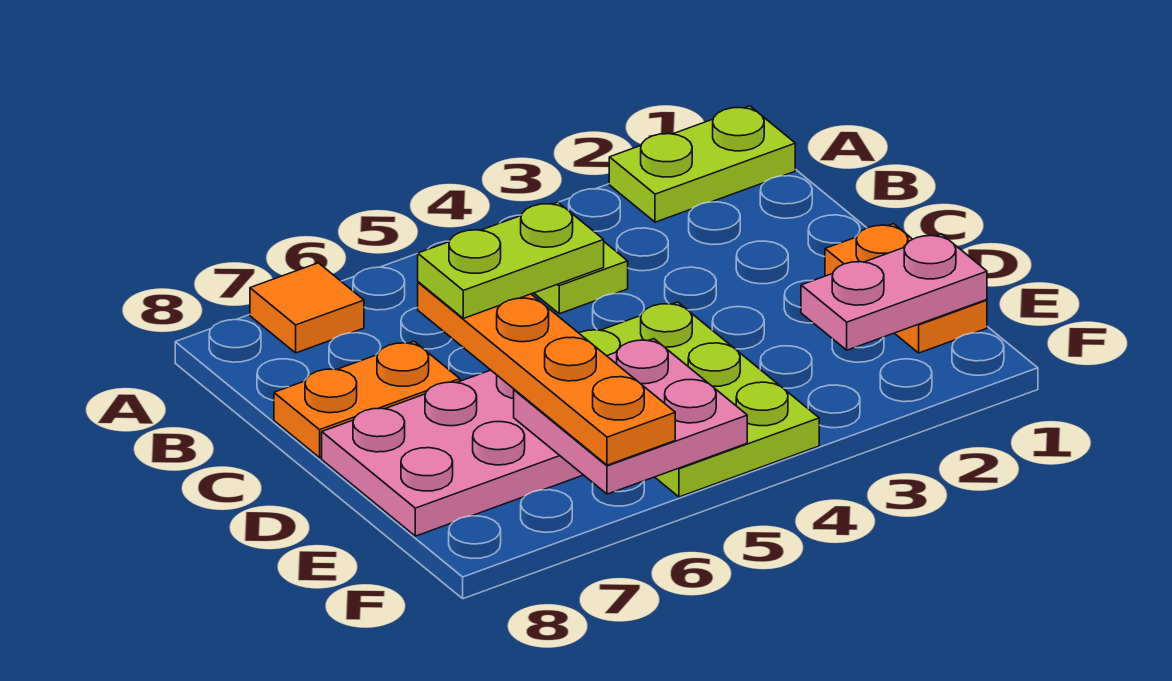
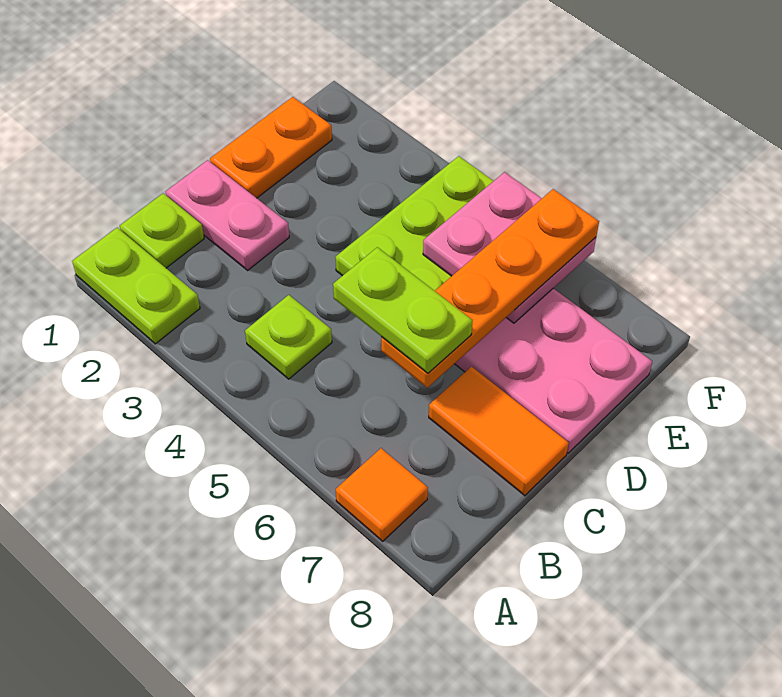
none -> lime 1x1 plate [120,193,204,268]
orange 1x2 plate [274,342,460,458] -> orange 1x2 tile [429,367,569,496]
pink 1x2 plate [801,234,987,350] -> pink 1x2 plate moved to [165,160,289,270]

